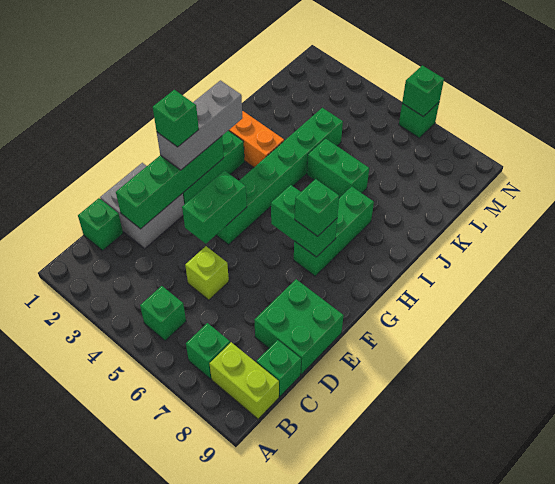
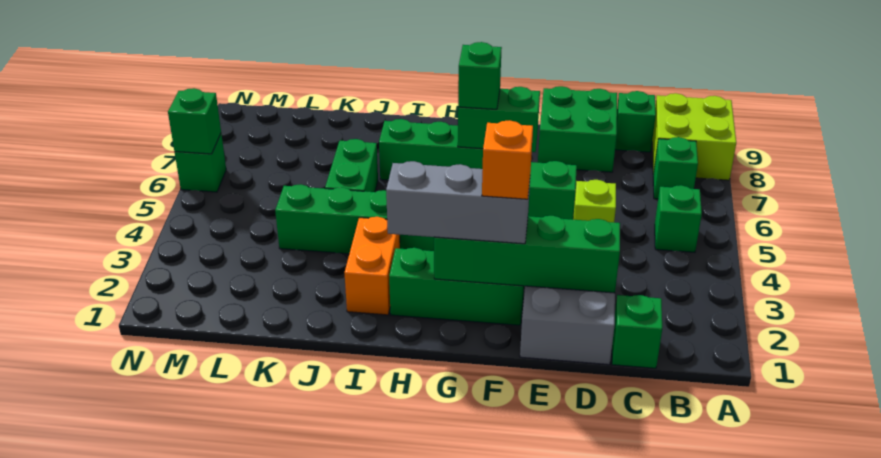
lime 1x2 brick [210,342,279,419] -> lime 2x2 brick [652,93,736,180]
green 1x1 brick [153,90,199,147] -> orange 1x1 brick [482,120,533,199]
green 1x2 brick [271,185,337,257] -> green 1x2 brick turned to [458,87,540,152]

